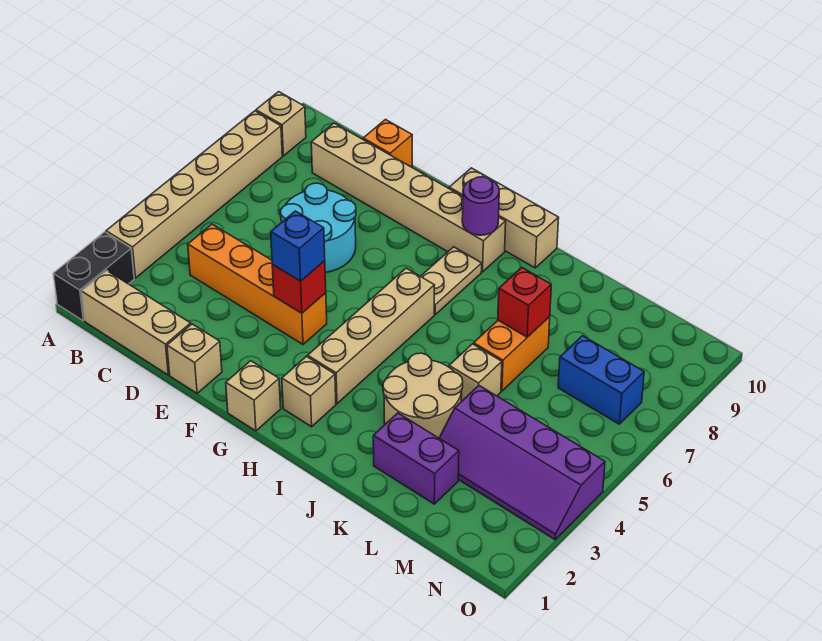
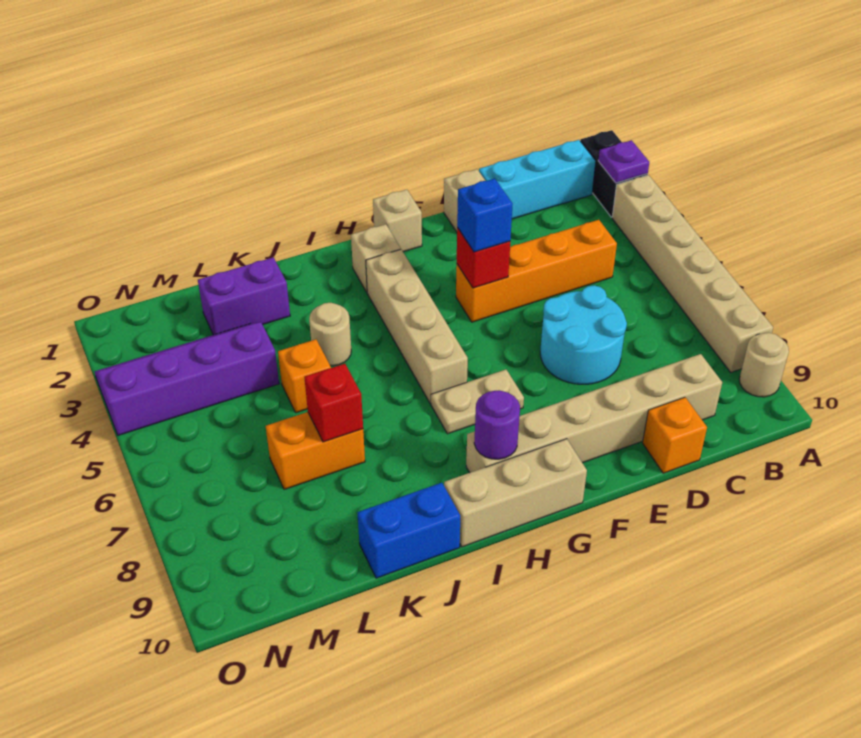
none -> purple 1x1 plate [598,140,649,183]
tan 1x1 brick [256,92,306,156] -> tan 1x1 round brick [739,333,789,397]
tan 1x3 brick [81,271,191,375] -> cyan 1x3 brick [479,140,596,219]
tan 1x2 plate [421,247,482,314] -> tan 1x2 plate turned to [431,370,524,434]
tan 2x2 round brick [383,353,463,438] -> tan 1x1 round brick [309,303,351,366]
tan 1x1 brick [449,344,502,402] -> orange 1x1 brick [278,339,331,413]
orange 1x2 brick [474,317,550,391] -> orange 1x2 brick turned to [266,412,365,490]
blue 1x2 brick [558,336,644,424] -> blue 1x2 brick moved to [357,483,460,578]

